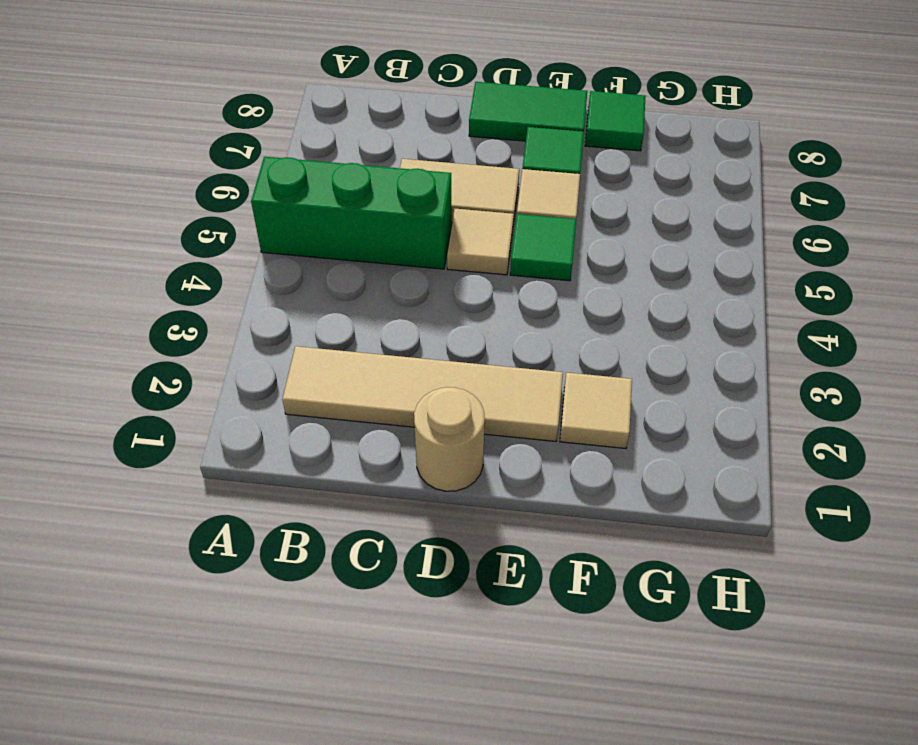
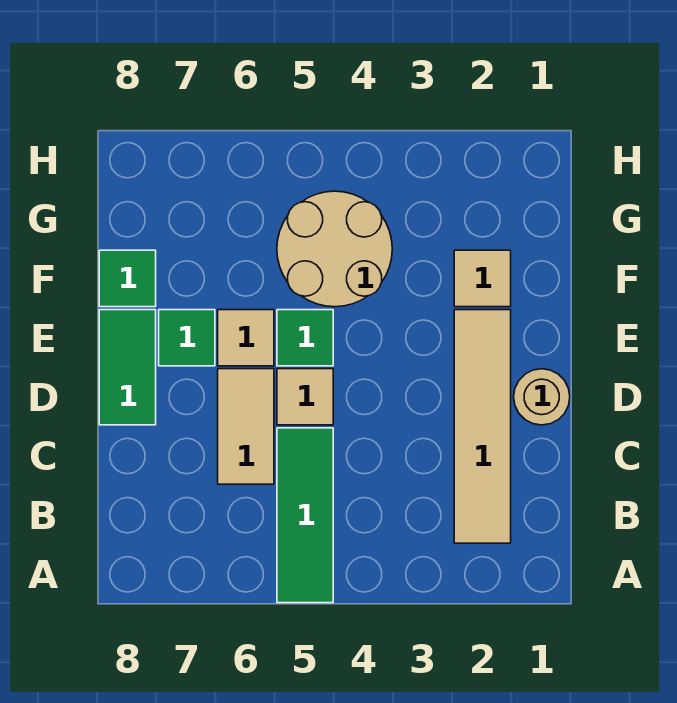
green 1x3 brick [251,157,452,269] -> green 1x3 tile [277,428,333,603]
none -> tan 2x2 round brick [277,191,392,307]

